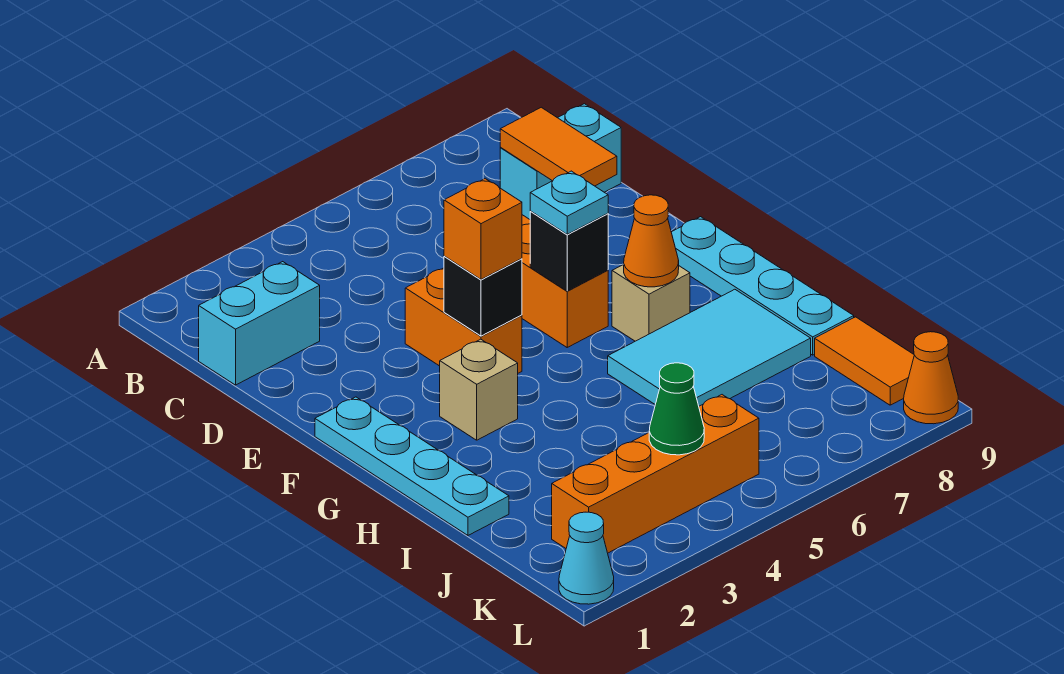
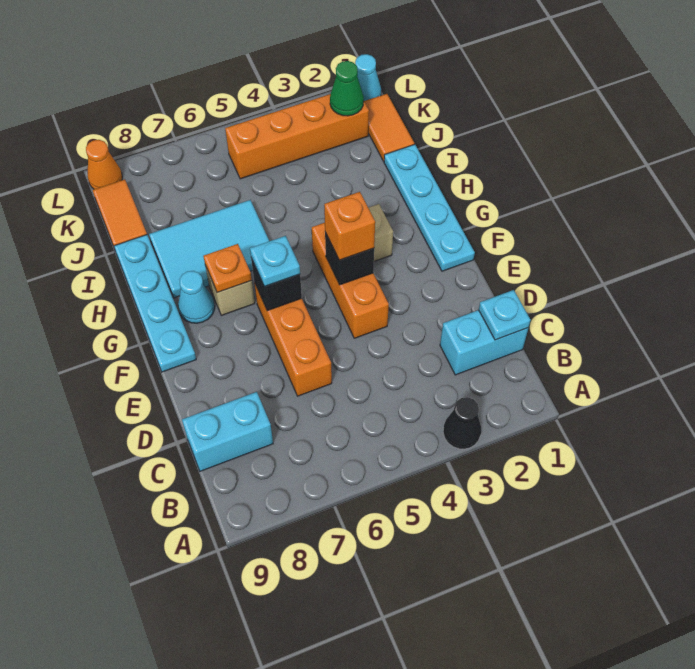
none -> black 1x1 cone [443,397,481,449]
none -> cyan 1x1 plate [479,290,531,340]
orange 1x2 tile [500,107,617,186] -> orange 1x2 tile moved to [364,94,414,161]
orange 1x2 brick [405,268,522,373] -> orange 1x3 brick [312,223,389,338]
orange 1x1 cone [623,195,679,287] -> orange 1x1 plate [204,244,252,293]
none -> cyan 1x1 cone [178,271,215,323]
green 1x1 cone [649,363,704,455] -> green 1x1 cone moved to [330,61,364,116]

